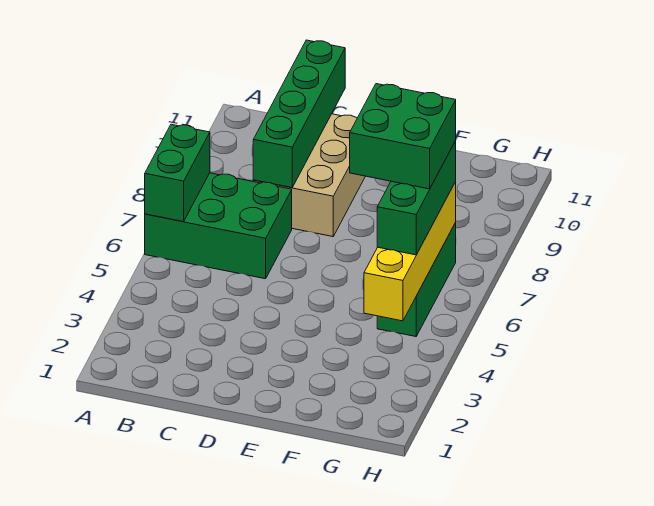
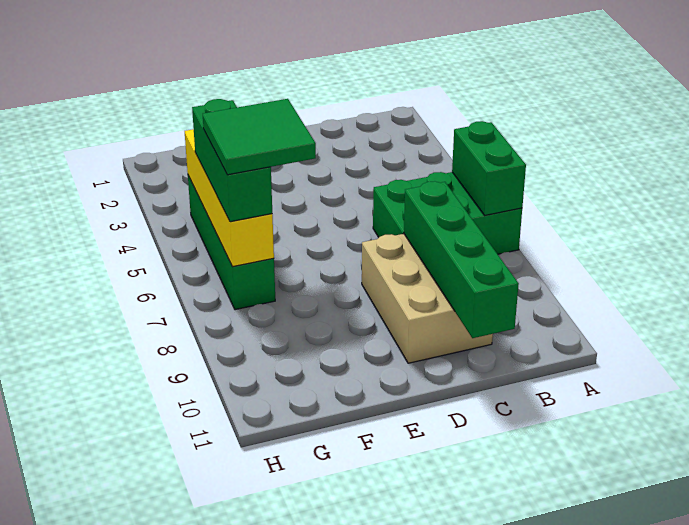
green 2x2 brick [350,84,456,189] -> green 2x2 tile [203,99,316,175]
green 1x3 brick [377,222,456,337] -> green 1x4 brick [188,176,275,310]

